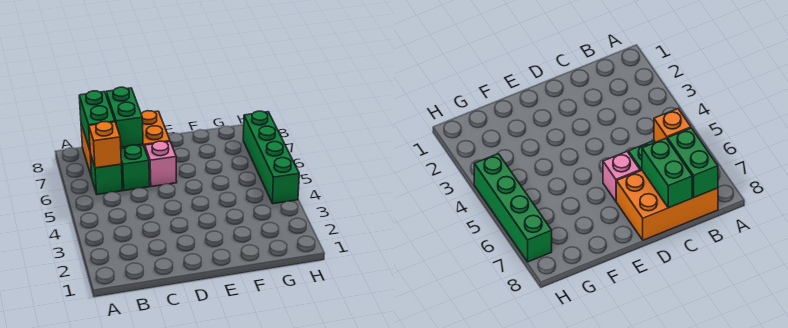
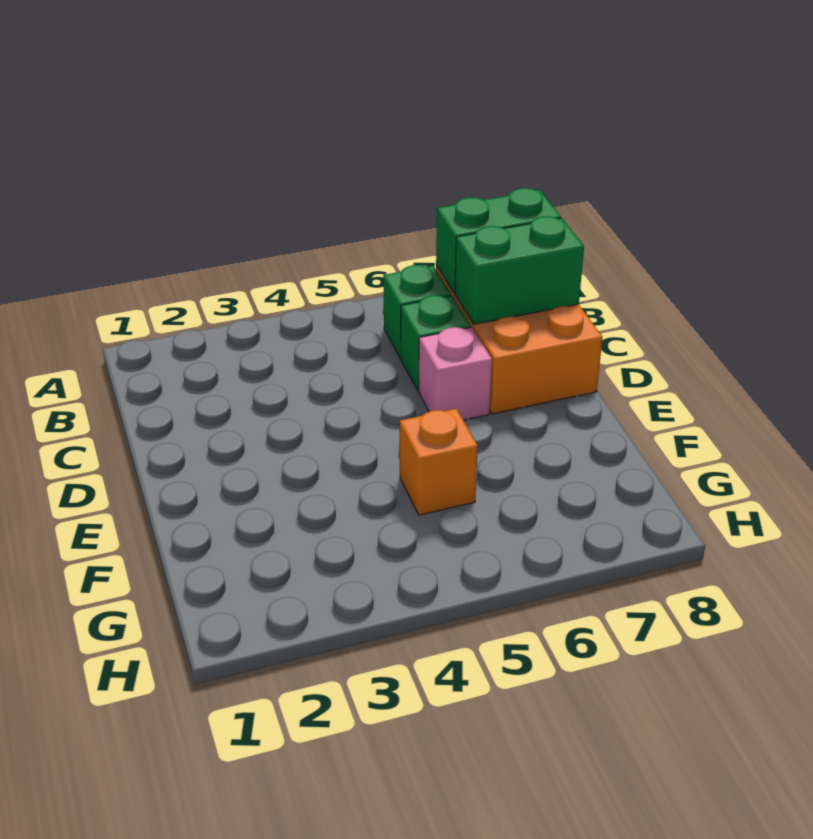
orange 1x1 brick [89,122,121,168] -> orange 1x1 brick moved to [400,409,478,515]
green 1x4 brick [243,111,299,204] -> none

